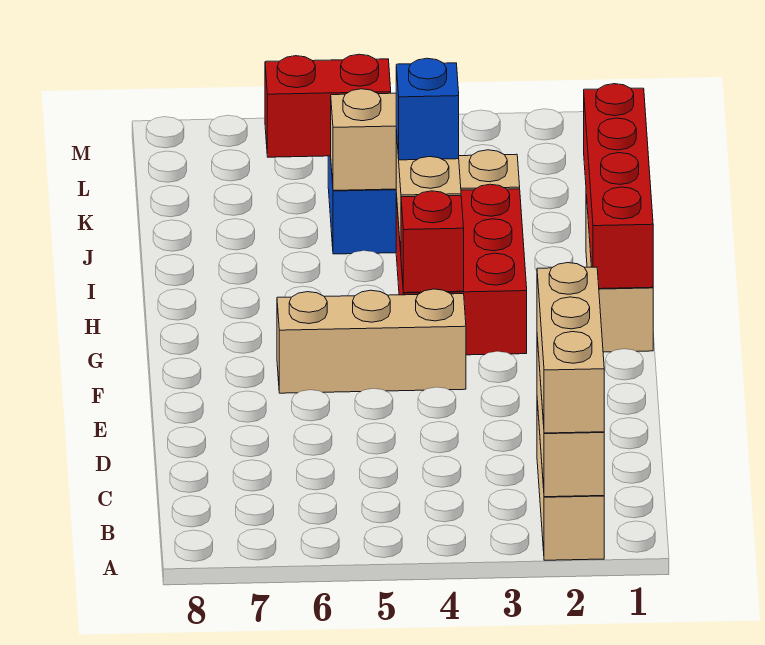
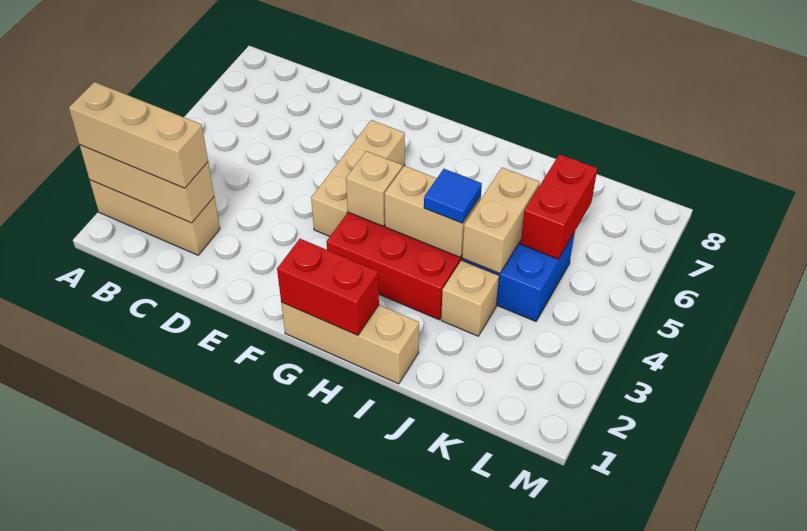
red 1x4 brick [584,84,653,289] -> red 1x2 brick [277,239,379,335]
red 1x1 brick [401,191,464,293] -> tan 1x1 brick [346,151,402,226]
blue 1x1 brick [396,58,459,160] -> blue 1x1 tile [424,169,482,223]

